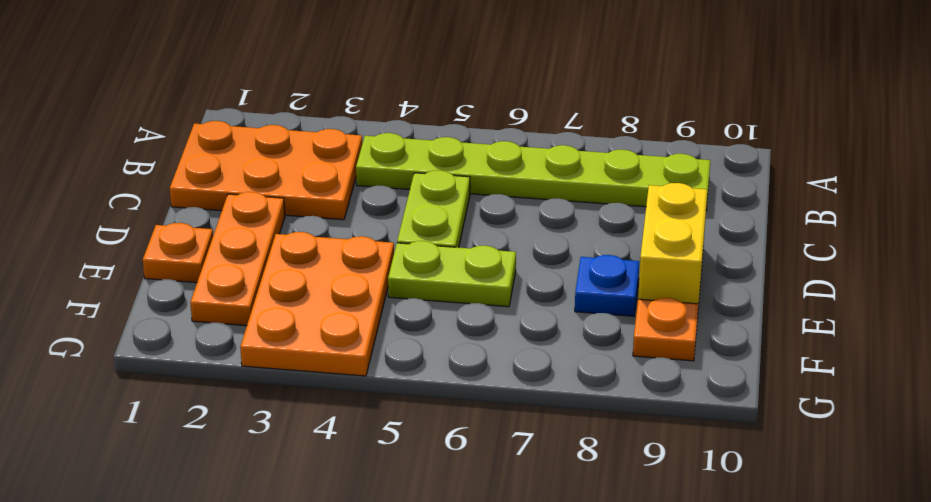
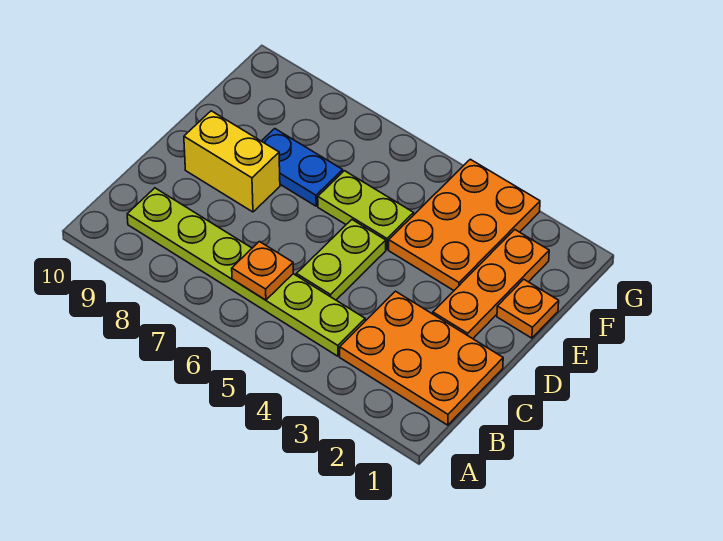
yellow 1x2 brick [638,183,707,306] -> yellow 1x2 brick turned to [184,111,280,212]
blue 1x1 plate [575,255,639,316] -> blue 1x2 plate [262,129,343,206]
orange 1x1 plate [633,298,698,361] -> orange 1x1 plate moved to [232,241,293,300]

